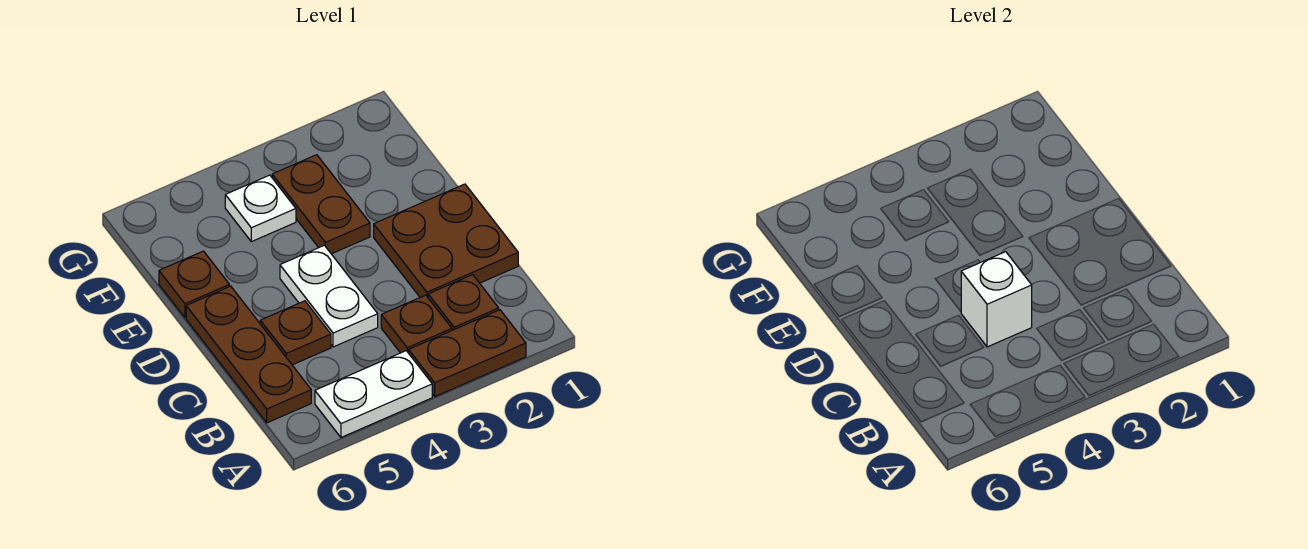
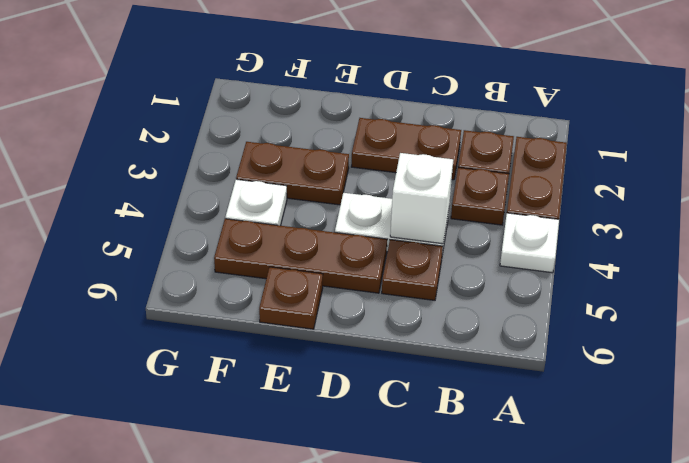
white 1x2 plate [315,351,432,437] -> white 1x1 plate [500,213,559,273]
brown 1x3 plate [186,286,311,423] -> brown 1x3 plate moved to [214,219,387,293]
brown 2x2 plate [374,184,518,297] -> brown 1x2 plate [351,118,461,180]

